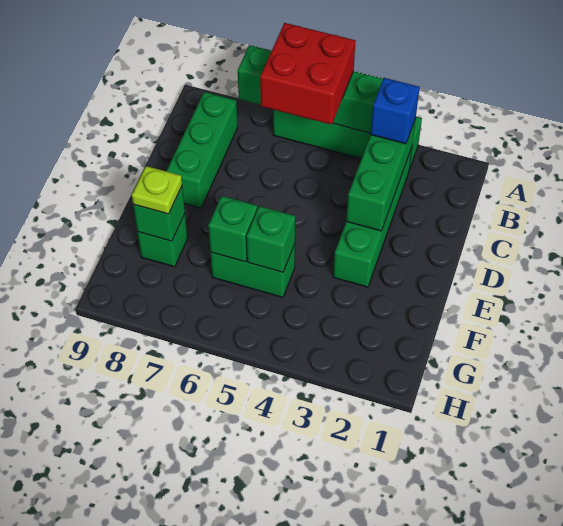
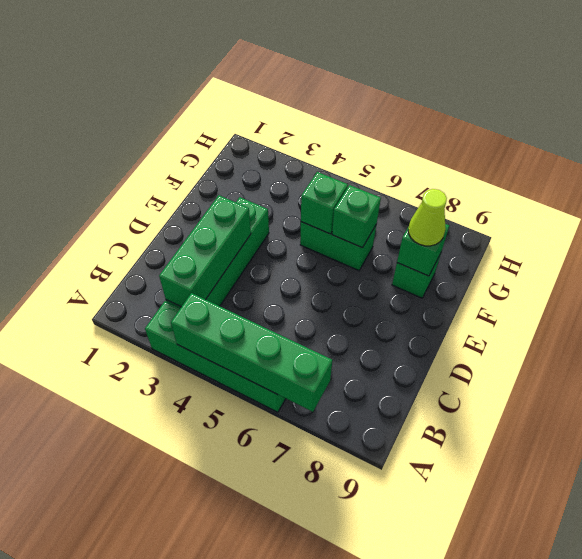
red 2x2 brick [260,23,356,125] -> none
blue 1x1 brick [371,78,420,144] -> none
green 1x3 brick [167,92,238,208] -> none
lime 1x1 plate [132,166,182,214] -> lime 1x1 cone [408,189,447,246]

